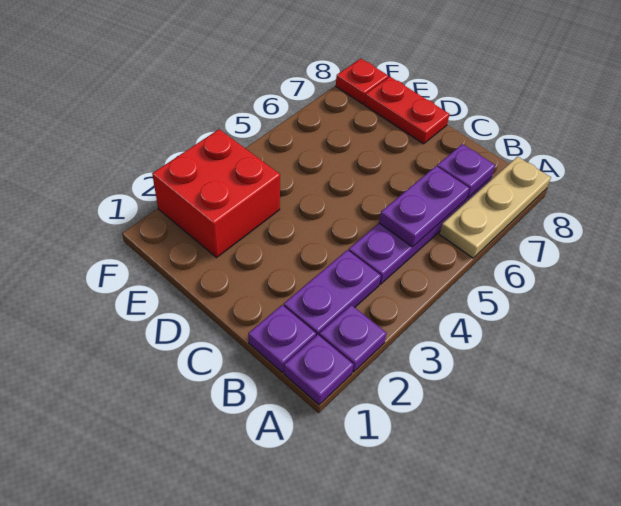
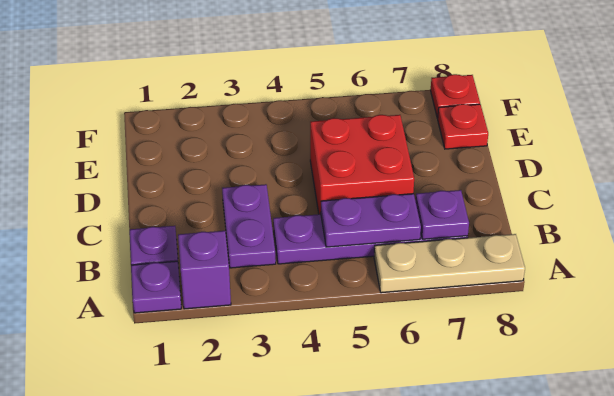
purple 1x1 plate [319,305,387,372] -> purple 1x1 brick [178,231,231,309]
purple 1x2 plate [284,250,381,336] -> purple 1x2 plate turned to [222,184,276,268]
red 1x2 plate [364,77,450,144] -> red 1x1 plate [438,104,488,149]
red 2x2 brick [152,129,280,257] -> red 2x2 brick moved to [310,115,414,214]

